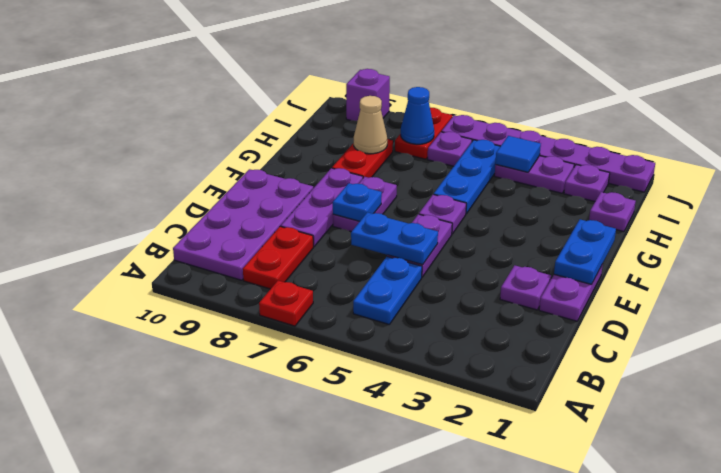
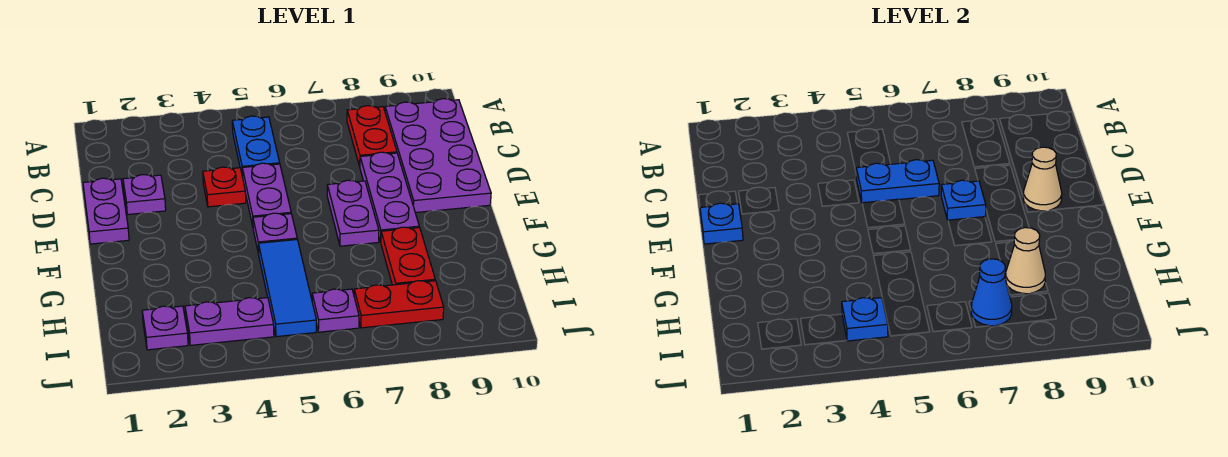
red 1x1 plate [259,281,313,326] -> red 1x1 plate moved to [203,167,246,207]
blue 1x2 plate [554,219,616,284] -> blue 1x1 plate [700,203,743,244]
none -> tan 1x1 cone [1023,147,1062,211]
blue 1x3 plate [434,140,500,214] -> blue 1x3 tile [259,239,316,337]
purple 1x1 plate [589,192,636,232] -> none
blue 1x1 tile [495,136,541,172] -> blue 1x1 plate [842,298,888,341]
red 1x2 plate [395,107,452,159] -> red 1x2 plate turned to [354,281,444,328]
purple 1x6 plate [441,115,655,192] -> none
purple 1x1 brick [346,69,390,121] -> none

